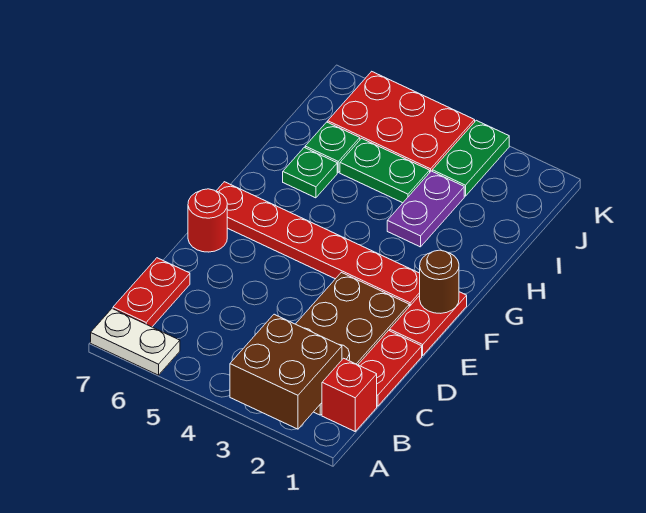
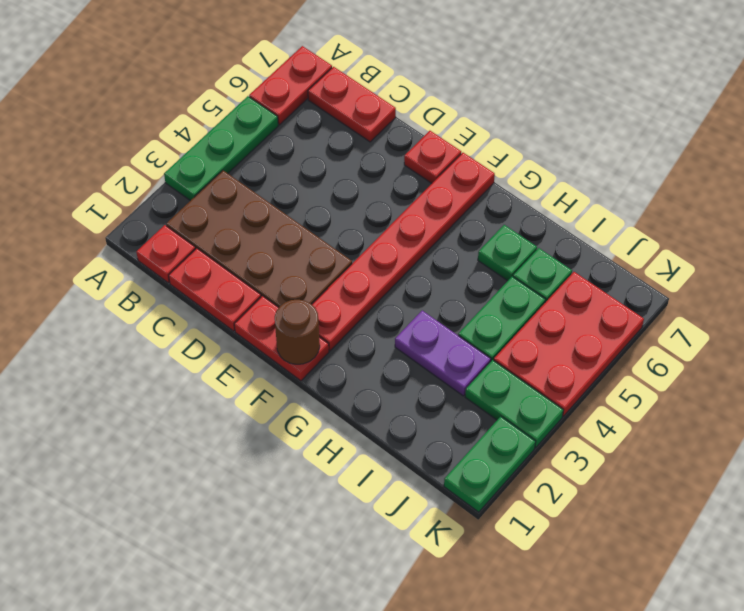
brown 2x2 brick [230,314,342,429] -> none
none -> green 1x3 plate [164,96,278,201]
white 1x2 plate [91,309,180,375] -> red 1x2 plate [249,46,332,125]
red 1x1 brick [322,358,377,431] -> red 1x1 plate [136,225,196,283]
red 1x1 round brick [188,189,227,252] -> red 1x1 plate [404,131,461,183]
none -> green 1x2 plate [444,416,536,512]

